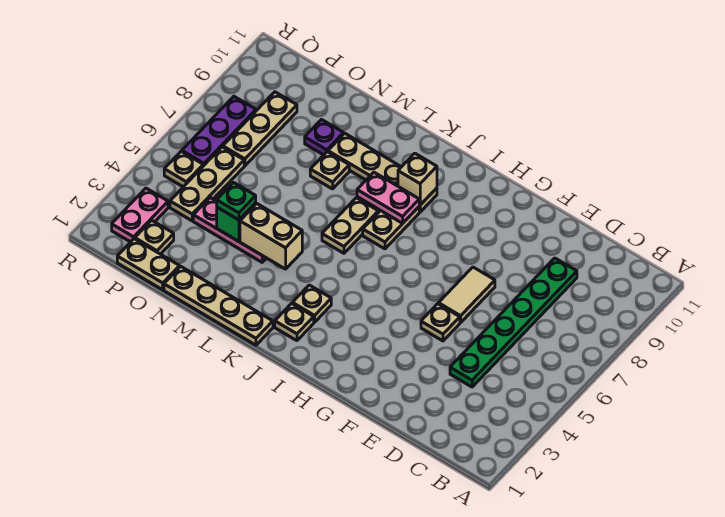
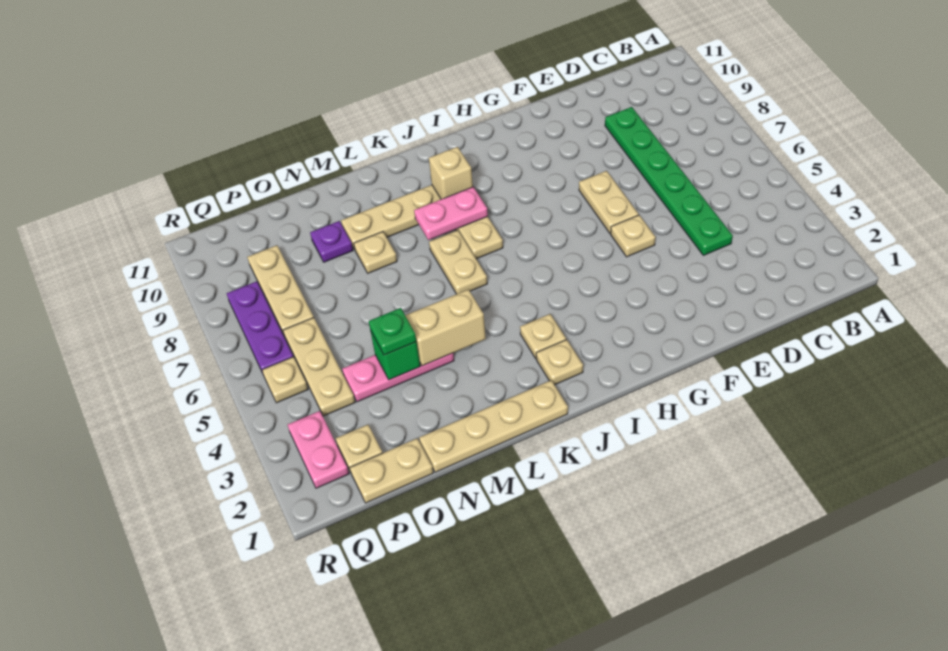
tan 1x2 tile [438,267,495,323] -> tan 1x2 plate [579,171,639,234]

